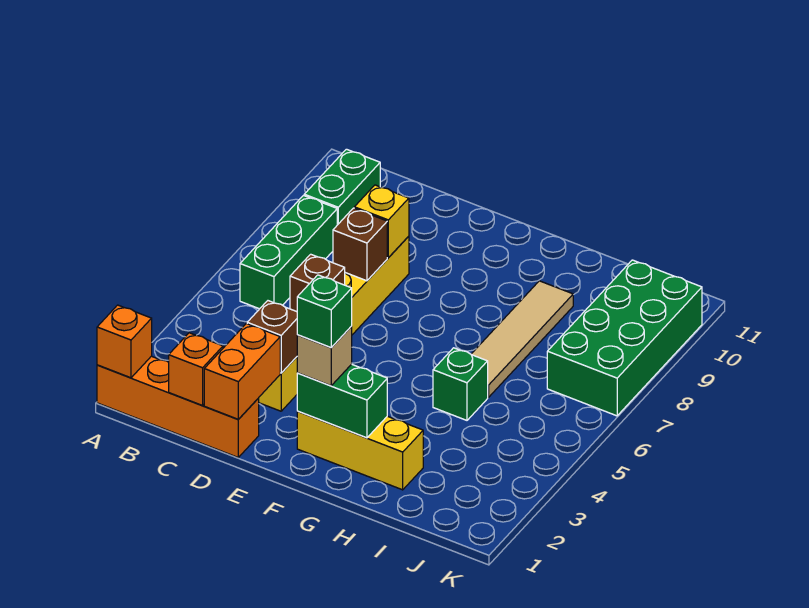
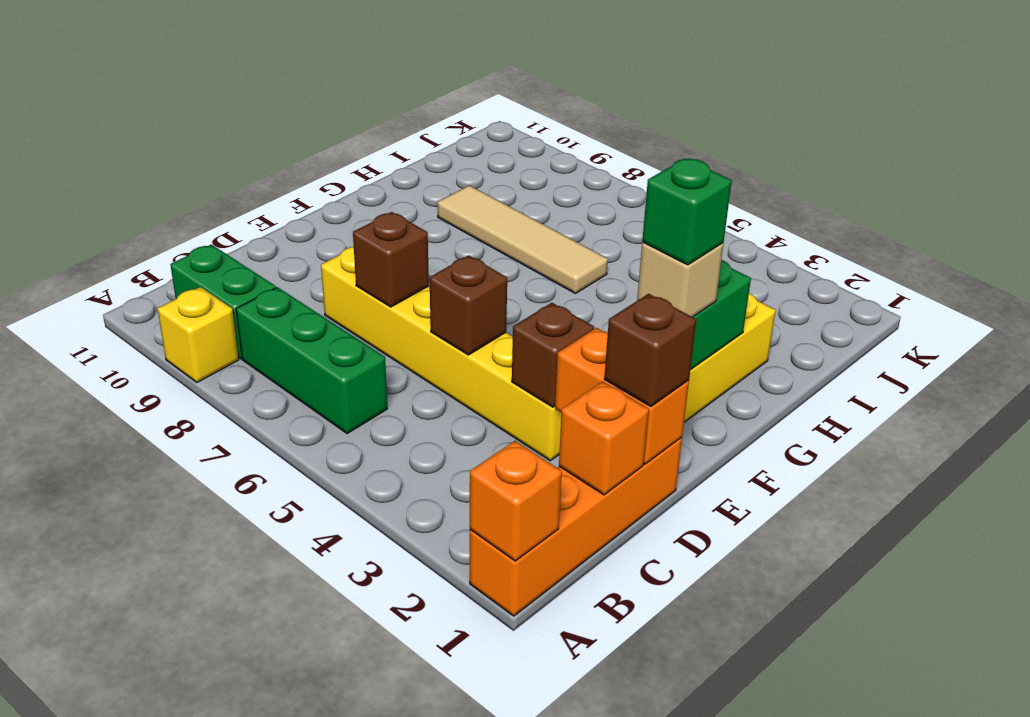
none -> brown 1x1 brick [604,294,696,407]
yellow 1x1 brick [354,185,409,258] -> yellow 1x1 brick moved to [158,287,239,382]
green 1x1 brick [433,348,488,420] -> none
green 2x4 brick [547,260,702,416] -> none

